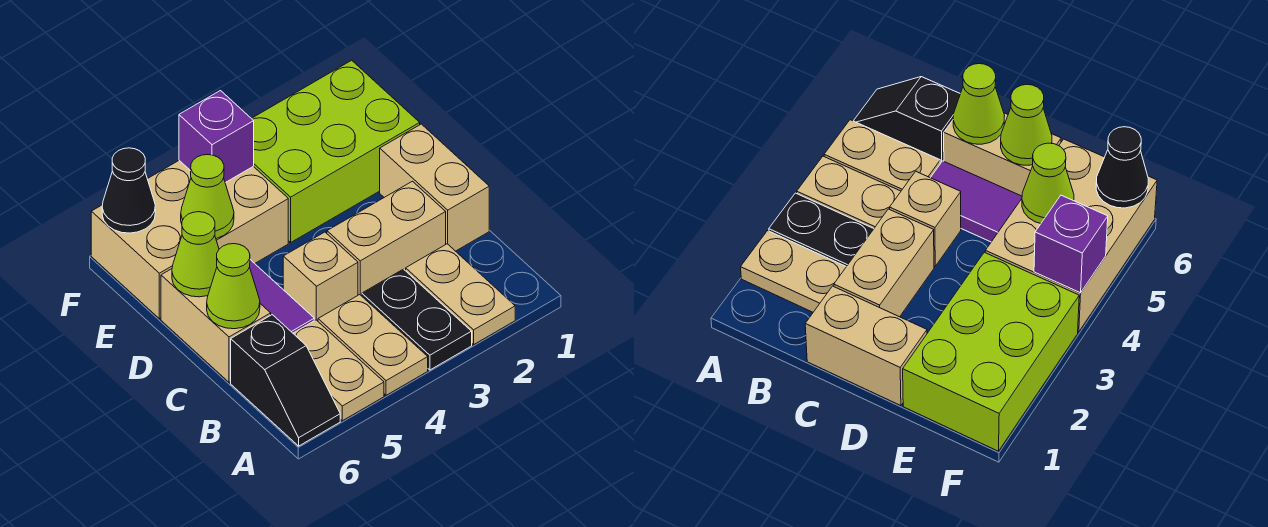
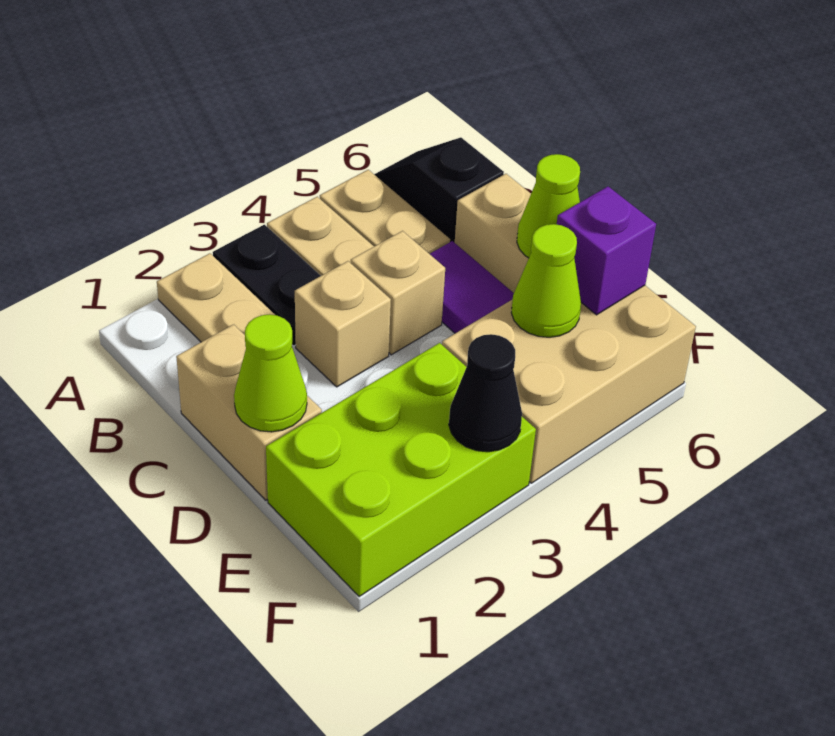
tan 1x2 brick [327,181,446,296] -> tan 1x1 brick [295,261,391,387]
lime 1x1 cone [207,244,260,329] -> lime 1x1 cone moved to [234,314,307,432]
purple 1x1 brick [179,91,254,183] -> purple 1x1 brick moved to [557,187,656,315]
black 1x1 cone [102,148,155,233] -> black 1x1 cone moved to [449,334,522,452]

